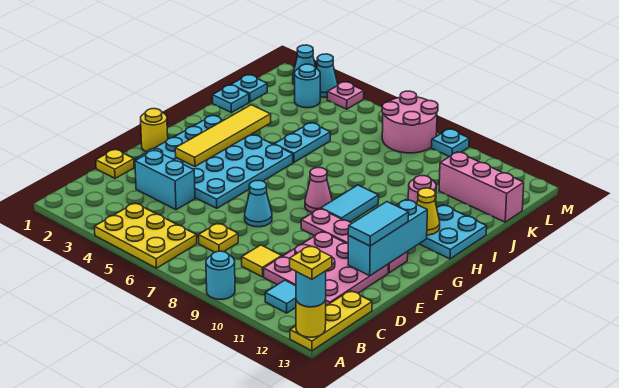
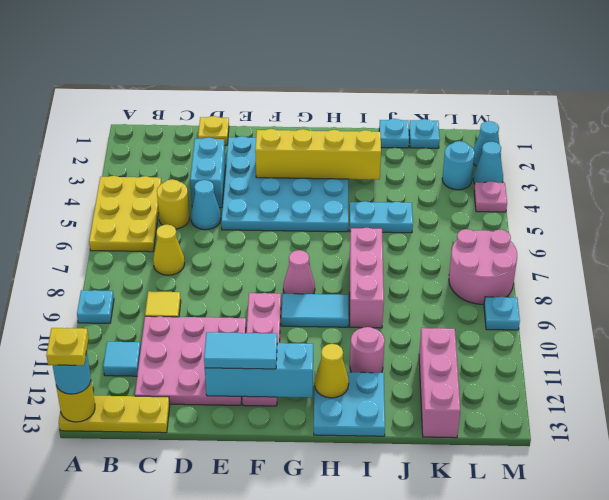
cyan 1x1 round brick [206,251,235,299] -> cyan 1x1 plate [77,290,114,323]
yellow 1x1 plate [199,223,238,252] -> yellow 1x1 cone [153,225,185,275]
cyan 1x1 cone [245,180,272,227] -> cyan 1x1 cone moved to [191,180,221,230]
yellow 1x1 round brick [141,109,168,152] -> yellow 1x1 round brick moved to [157,179,189,229]
yellow 1x4 tile [175,105,271,166] -> yellow 1x4 brick [255,129,381,180]
none -> pink 1x3 brick [350,228,384,328]

